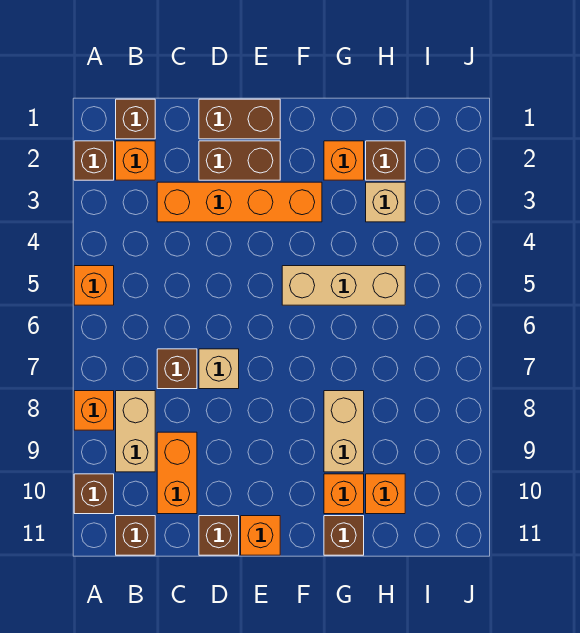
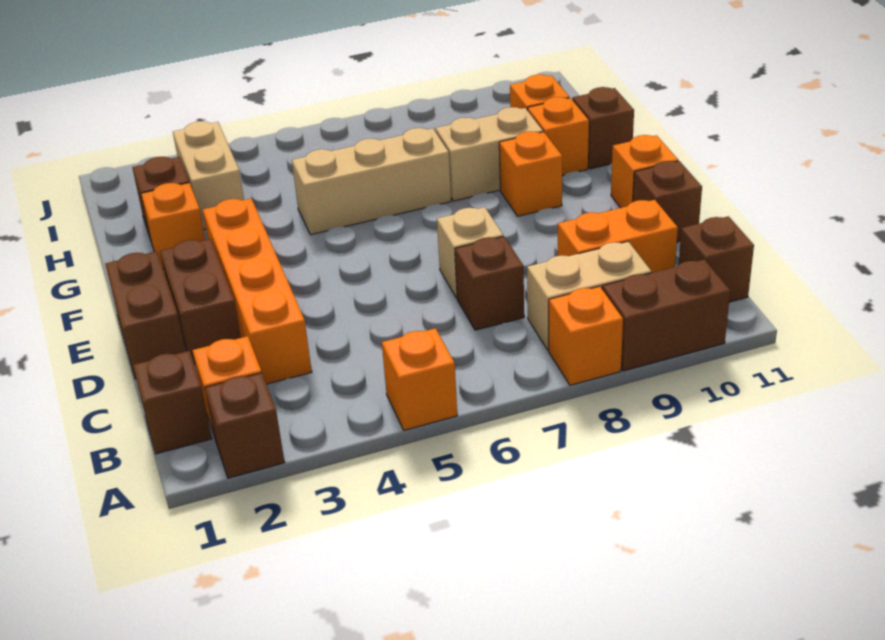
brown 1x1 brick [74,474,114,514] -> brown 1x2 brick [602,260,730,371]
tan 1x3 brick [282,266,405,305] -> tan 1x3 brick turned to [292,128,451,235]
none -> orange 1x1 brick [499,131,562,216]
tan 1x1 brick [366,182,405,222] -> tan 1x2 brick [173,121,244,230]

